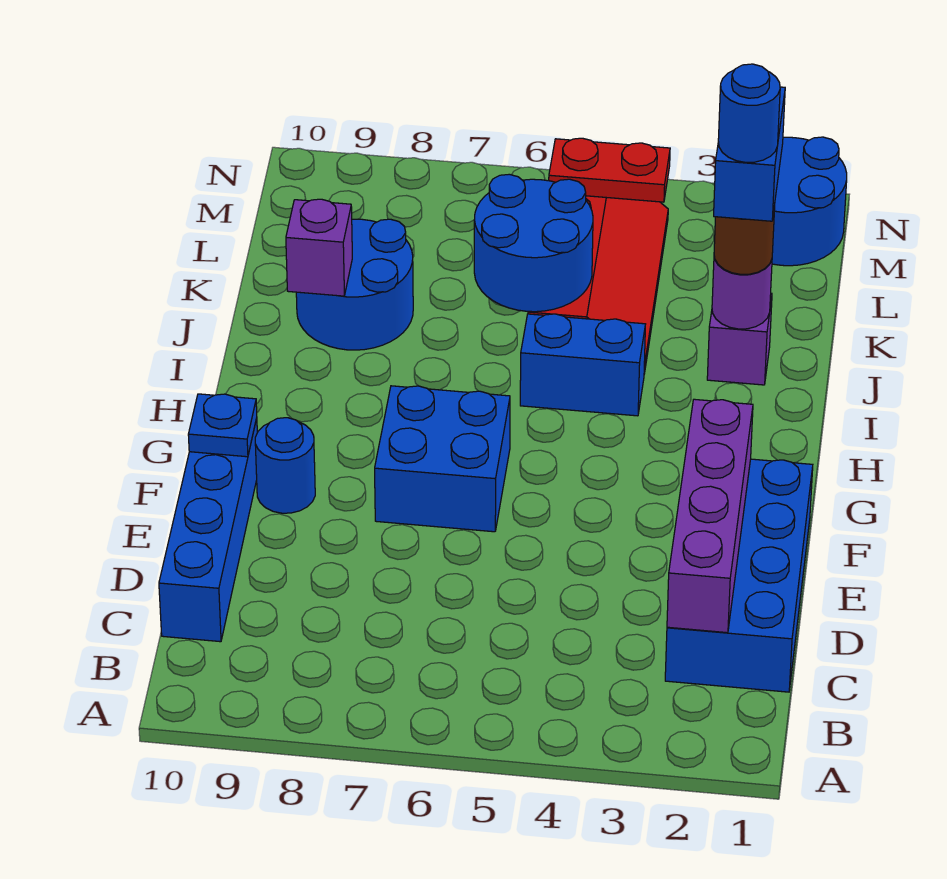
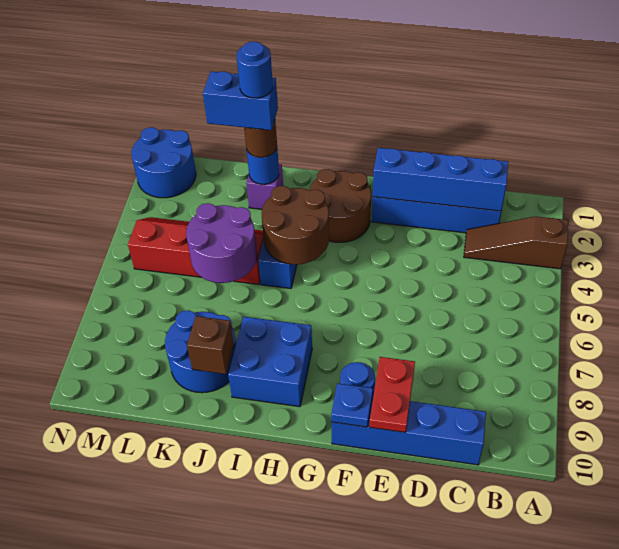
none -> brown 1x3 slope [464,216,568,269]
purple 1x4 brick [667,399,753,633] -> blue 1x4 brick [373,148,508,211]
blue 2x2 brick [375,386,510,532] -> blue 2x2 brick moved to [228,317,312,407]
none -> brown 2x2 round brick [309,169,371,242]
none -> brown 2x2 round brick [262,186,329,264]
purple 1x1 round brick [712,257,772,329] -> blue 1x1 round brick [247,149,279,184]
blue 2x2 round brick [474,174,593,312] -> purple 2x2 round brick [186,203,257,283]
purple 1x1 brick [286,199,352,296] -> brown 1x1 brick [187,316,234,374]
red 1x2 plate [549,138,670,202] -> red 1x2 plate moved to [369,357,415,432]

